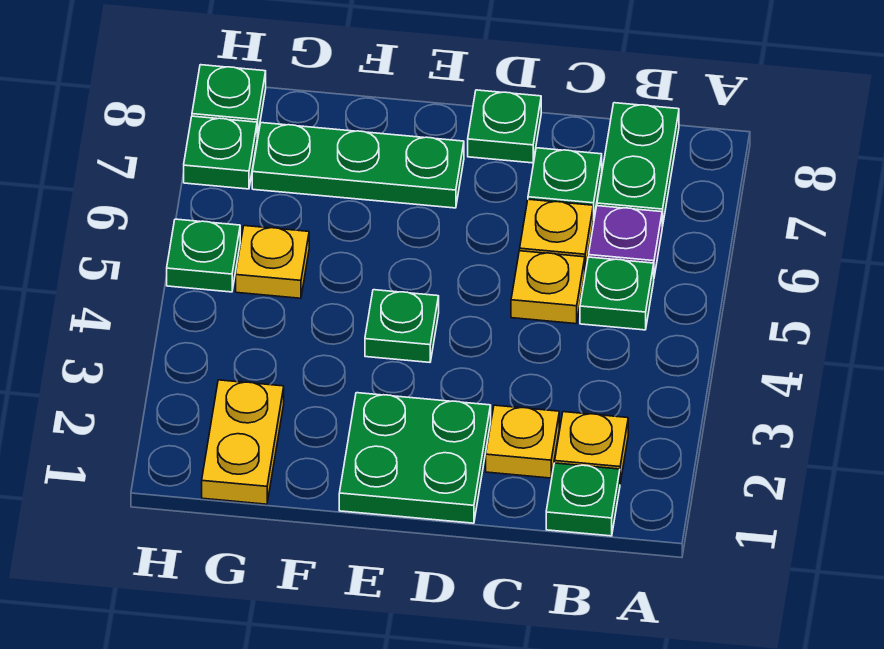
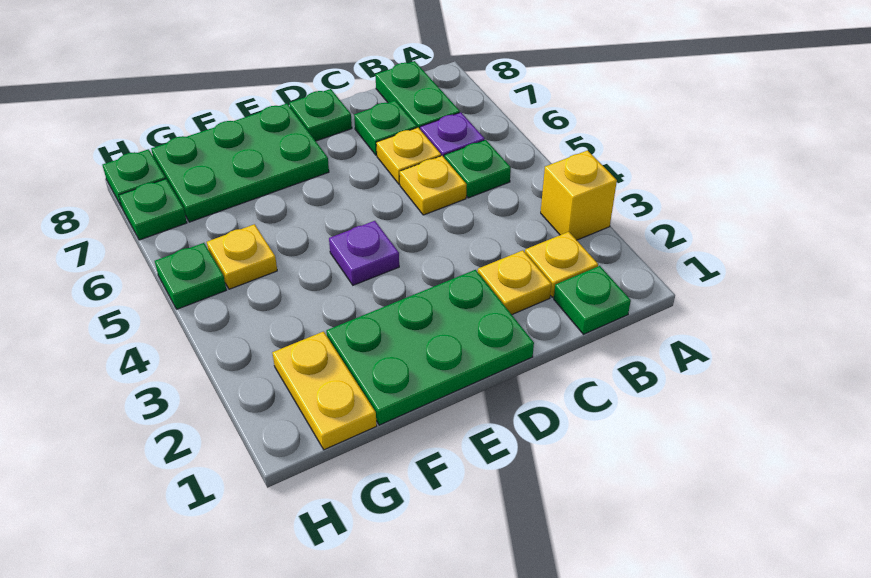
none -> yellow 1x1 brick [541,150,617,240]
green 2x2 plate [339,393,491,523] -> green 2x3 plate [326,270,534,425]
green 1x1 plate [365,290,439,362] -> purple 1x1 plate [329,221,399,285]
green 1x3 plate [252,123,464,208] -> green 2x3 plate [151,104,329,222]

